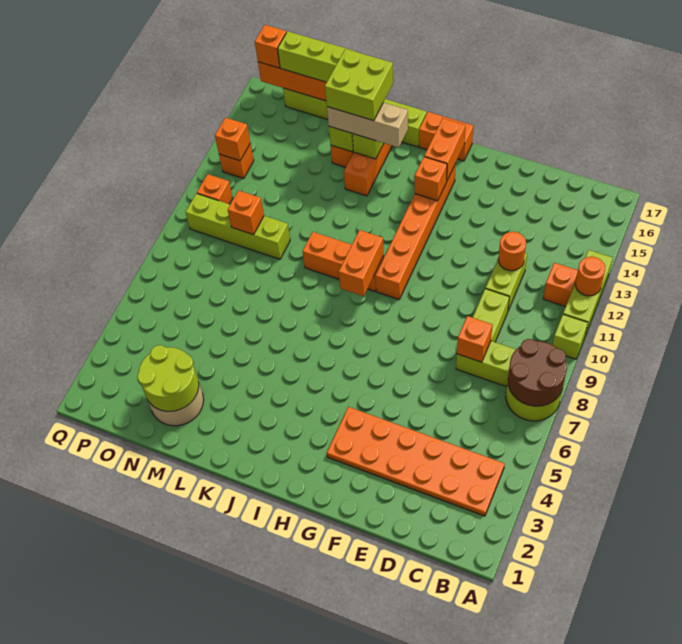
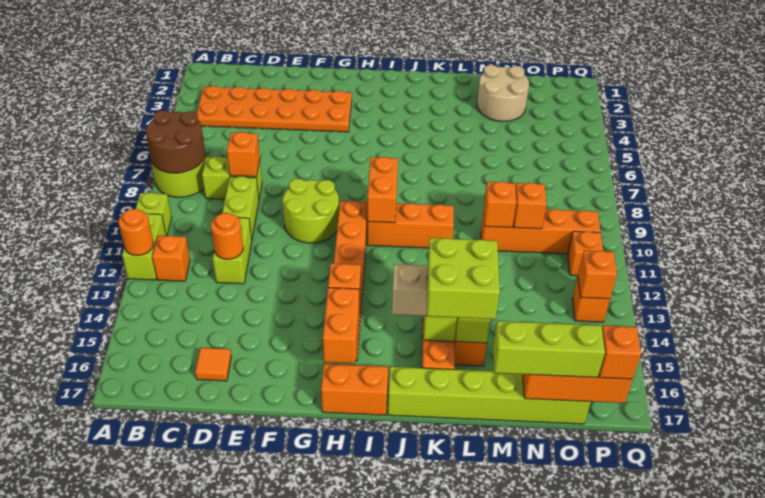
lime 1x3 brick [563,250,613,335] -> lime 1x2 brick [122,213,166,280]
none -> orange 1x1 tile [195,348,231,381]
lime 2x2 round brick [137,345,199,411] -> lime 2x2 round brick moved to [283,179,339,243]
lime 1x4 brick [185,193,290,259] -> orange 1x4 brick [481,209,601,254]
none -> orange 1x1 brick [484,181,516,228]

